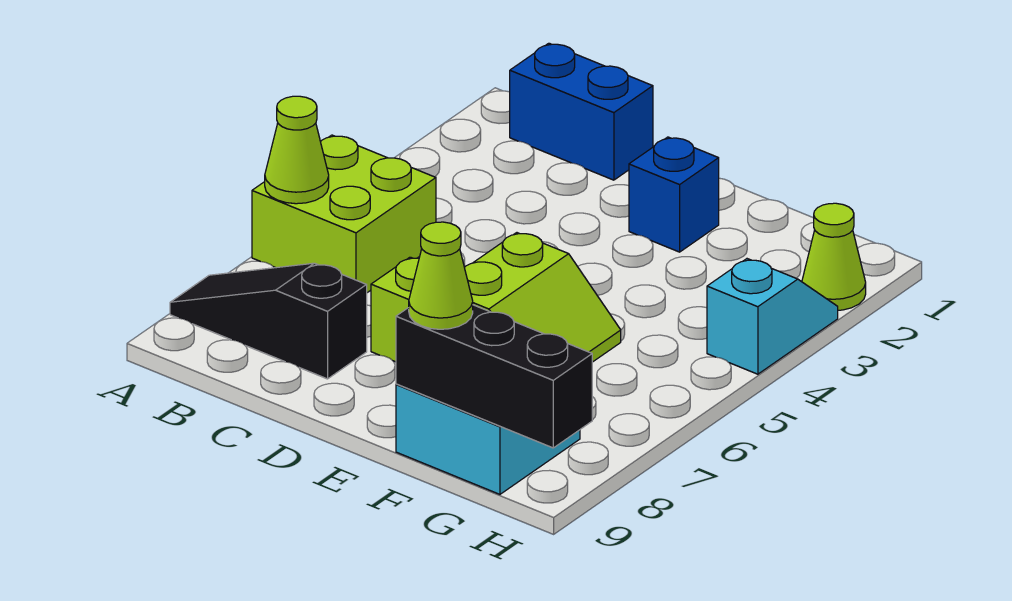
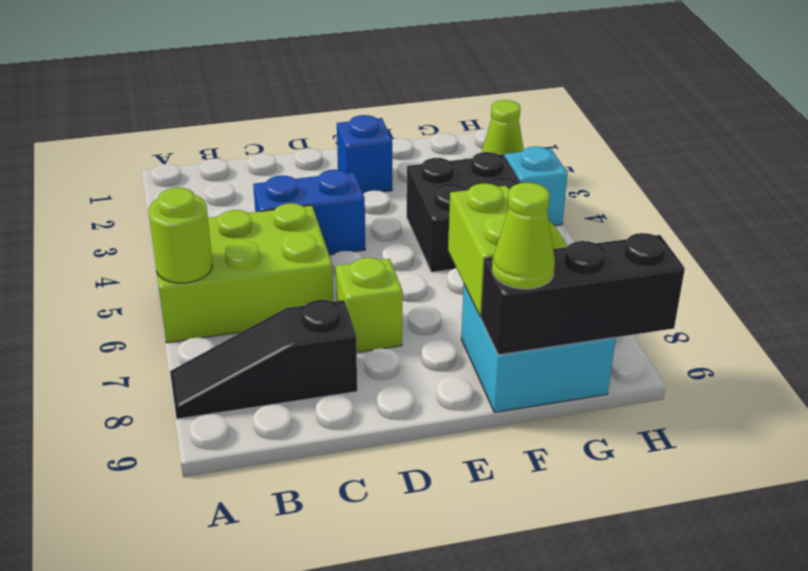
lime 2x2 brick [252,135,436,293] -> lime 2x3 brick [156,203,333,343]
lime 1x1 cone [265,96,329,204] -> lime 1x1 round brick [148,188,212,283]
blue 1x2 brick [510,43,653,180] -> blue 1x2 brick moved to [253,170,365,255]
none -> black 2x2 brick [407,152,520,272]

